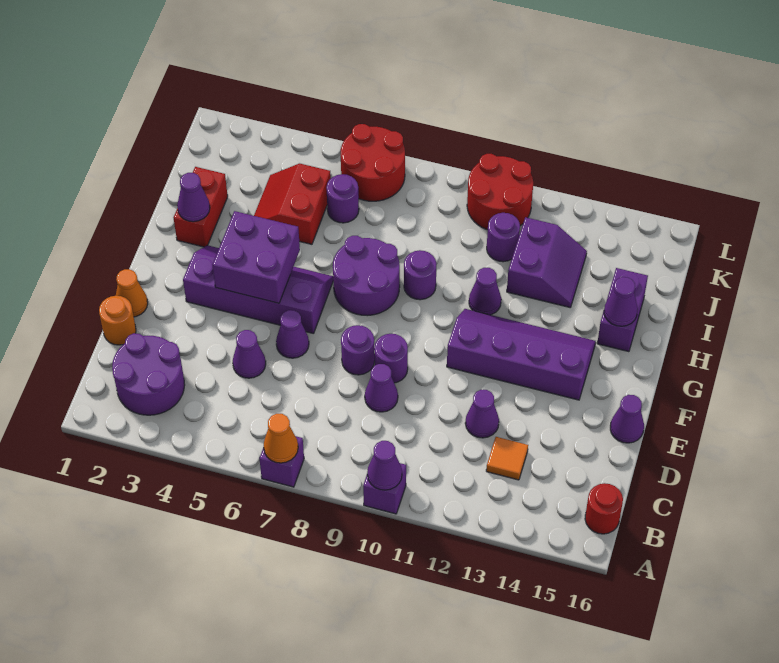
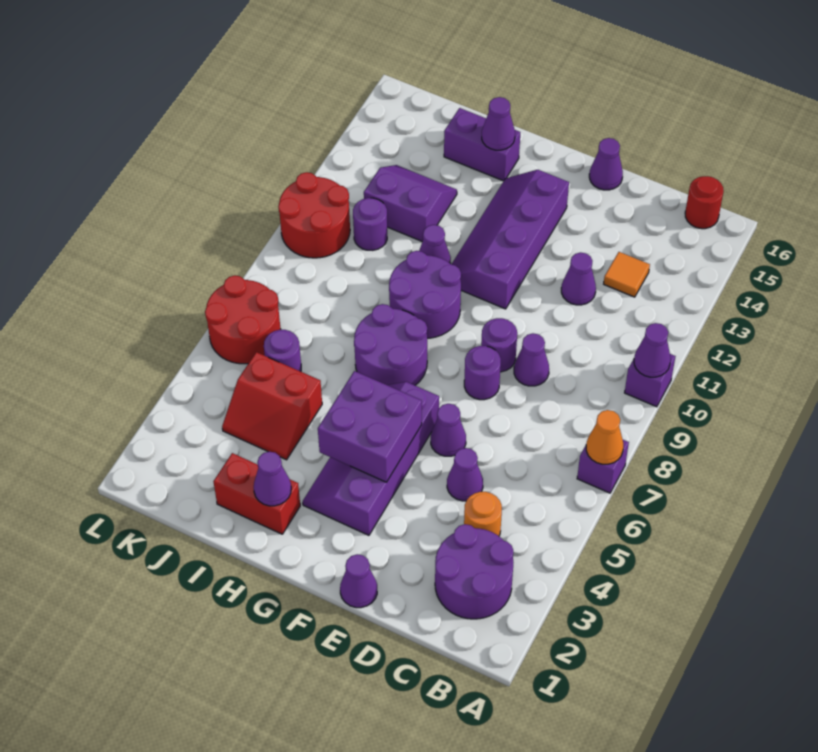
orange 1x1 round brick [99,296,136,345] -> orange 1x1 round brick moved to [464,492,502,536]
orange 1x1 cone [116,269,148,317] -> purple 1x1 cone [340,554,377,608]
purple 1x1 round brick [404,250,437,300] -> purple 2x2 round brick [389,251,461,338]

